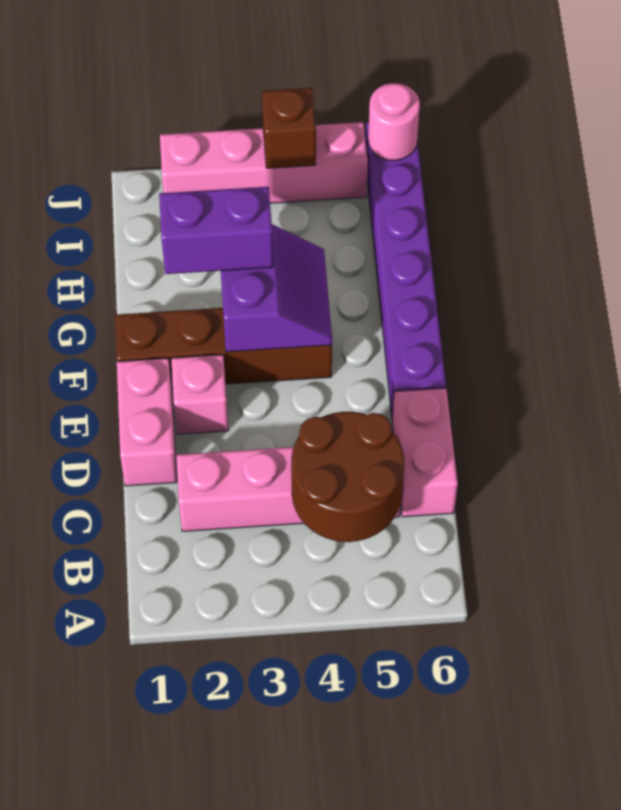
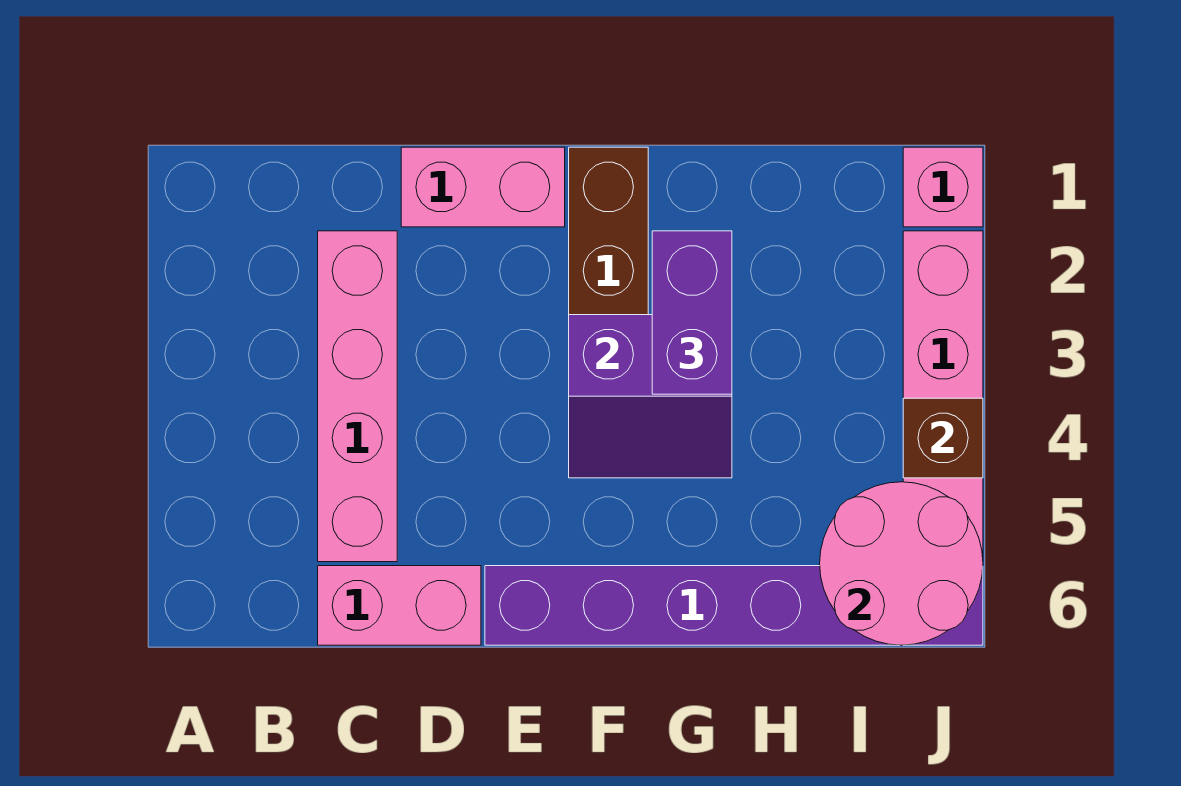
brown 2x2 round brick [291,412,404,542] -> none
pink 1x1 brick [171,355,228,434] -> pink 1x1 brick moved to [903,147,983,227]
pink 1x1 round brick [368,83,420,161] -> pink 2x2 round brick [820,482,983,645]

